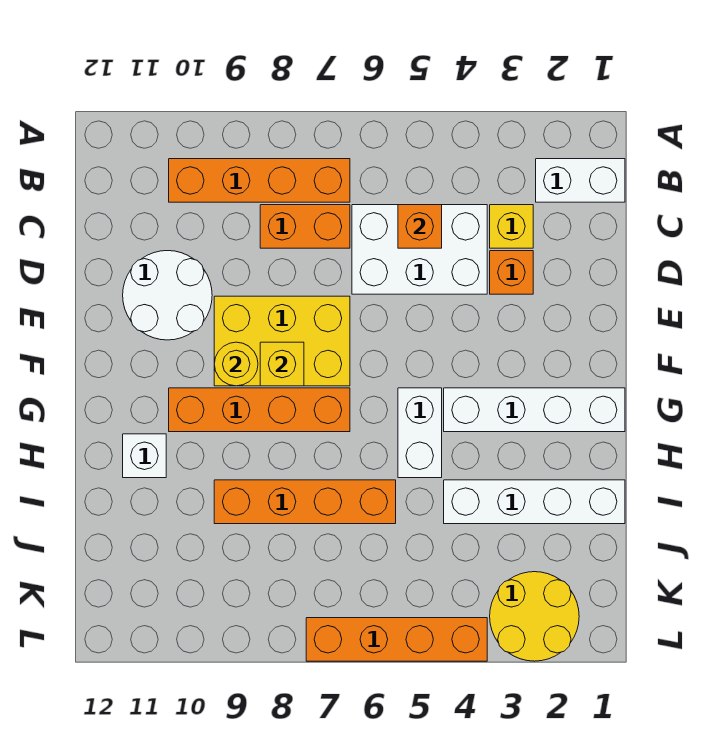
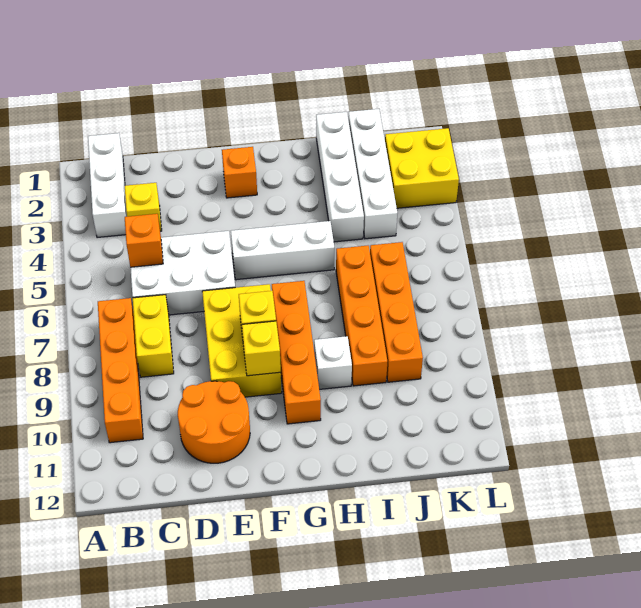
white 1x2 brick [536,159,625,202] -> white 1x3 brick [88,133,127,238]
white 2x3 brick [352,205,487,294] -> white 2x3 brick turned to [130,231,235,315]
orange 1x2 brick [260,205,350,248] -> yellow 1x2 brick [133,295,174,377]
orange 1x1 brick [490,251,533,294] -> orange 1x1 brick moved to [222,147,257,198]
white 2x2 round brick [123,251,212,340] -> orange 2x2 round brick [178,381,250,463]
yellow 1x1 round brick [214,342,258,386] -> yellow 1x1 brick [242,321,281,376]
white 1x4 brick [444,388,625,432] -> white 1x4 brick moved to [348,109,397,239]
white 1x2 brick [398,388,442,478] -> white 1x3 brick [231,221,334,280]
white 1x1 brick [123,434,166,478] -> white 1x1 brick moved to [314,336,352,389]
yellow 2x2 round brick [490,572,579,661] -> yellow 2x2 brick [385,128,459,208]
orange 1x4 brick [306,618,487,661] -> orange 1x4 brick moved to [370,242,423,382]

